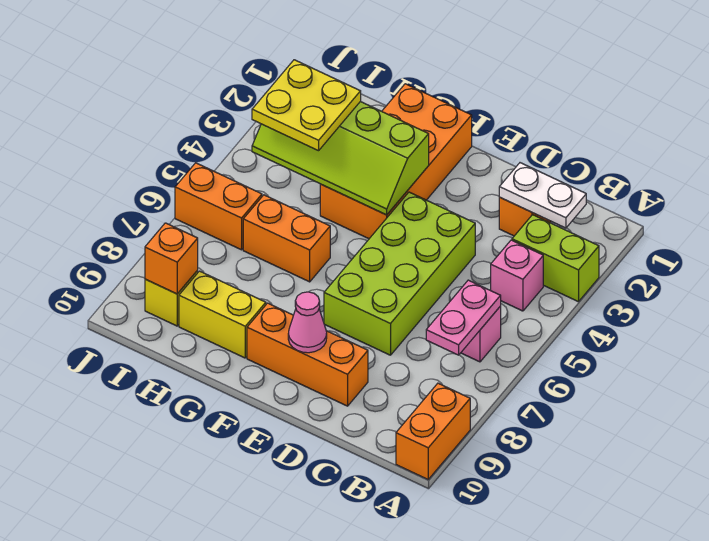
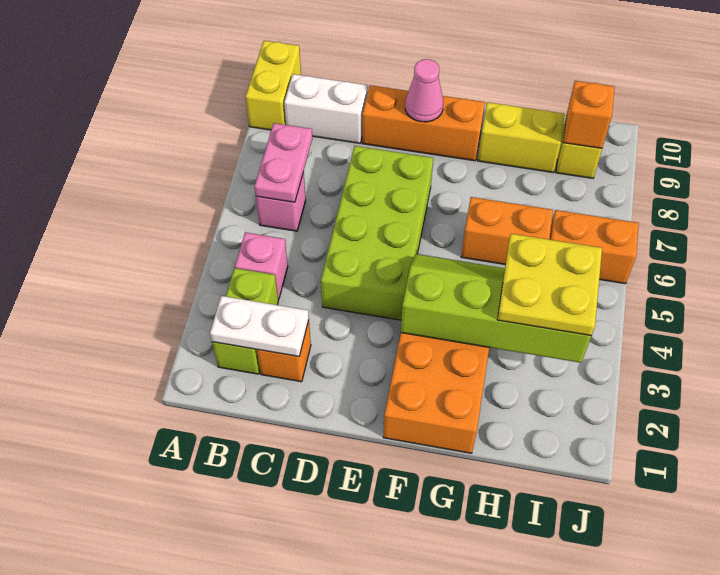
lime 1x2 brick [512,215,599,302] -> lime 1x2 brick turned to [212,268,278,374]
orange 1x2 brick [396,383,470,479] -> yellow 1x2 brick [246,41,301,130]
none -> white 1x2 brick [284,74,368,143]

